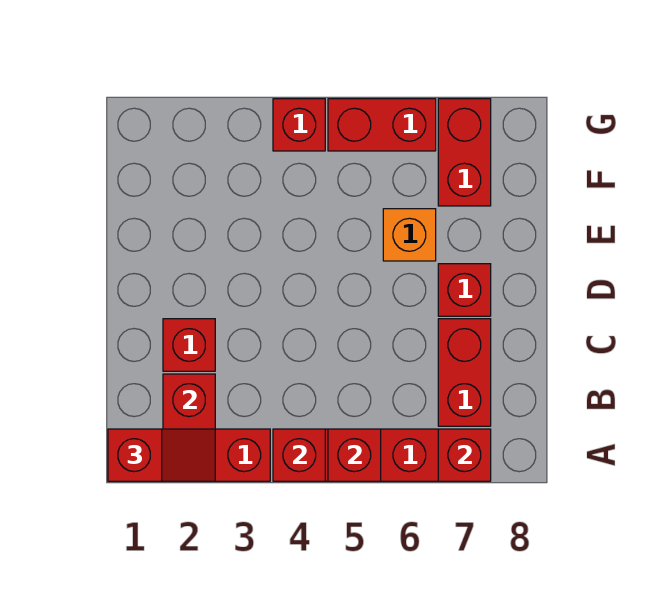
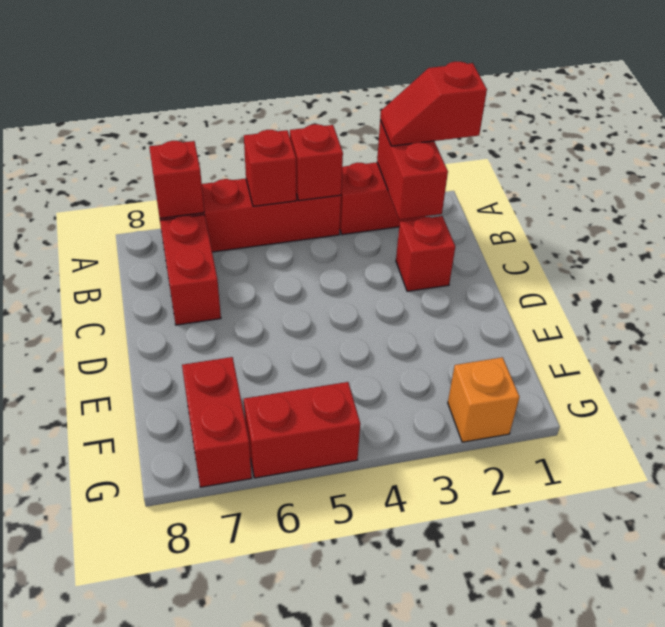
red 1x1 brick [438,264,491,316] -> none
orange 1x1 brick [383,209,436,261] -> orange 1x1 brick moved to [448,357,520,442]
red 1x1 brick [273,99,325,151] -> none

